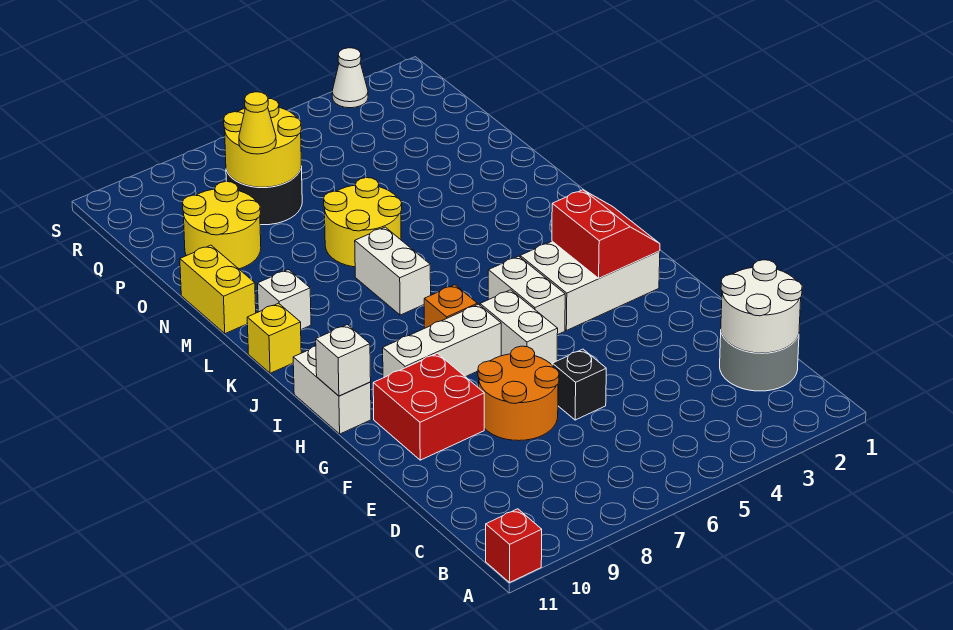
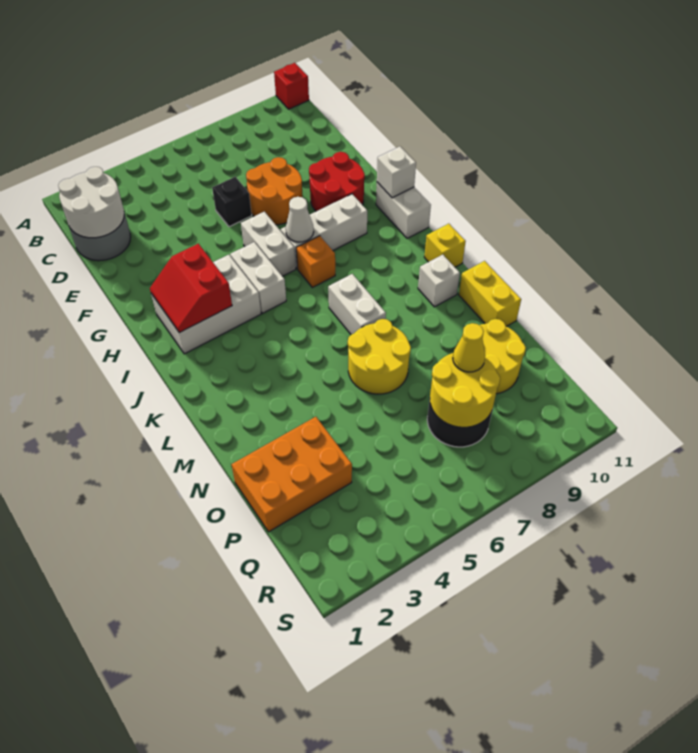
red 2x2 brick [373,353,484,460] -> red 2x2 round brick [309,152,365,211]
none -> orange 2x3 brick [232,417,352,532]
white 1x1 cone [332,48,368,108] -> white 1x1 cone moved to [286,197,314,242]

